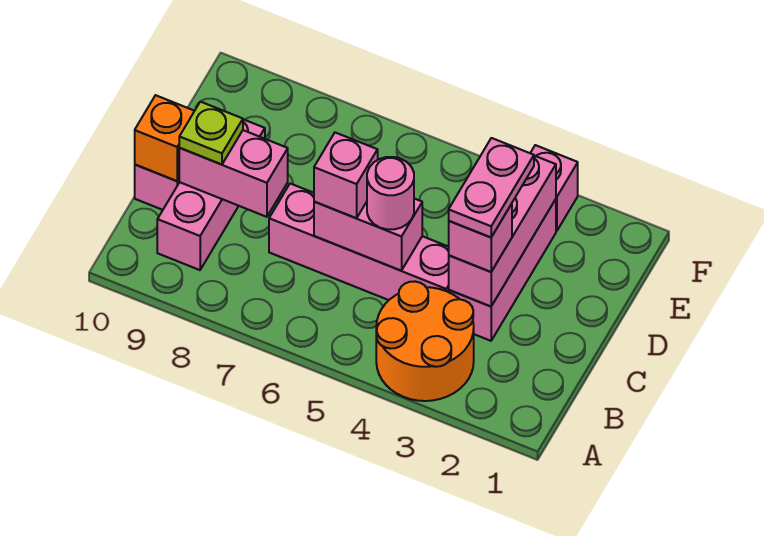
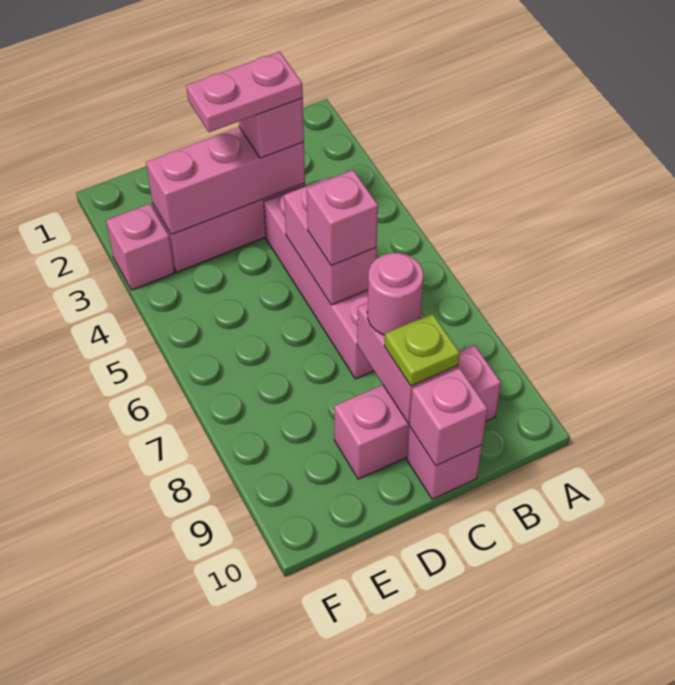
orange 2x2 round brick [376,281,474,401] -> none
pink 1x1 round brick [367,157,414,230] -> pink 1x1 round brick moved to [367,253,423,335]
orange 1x1 brick [135,95,194,181] -> pink 1x1 brick [409,368,488,466]

